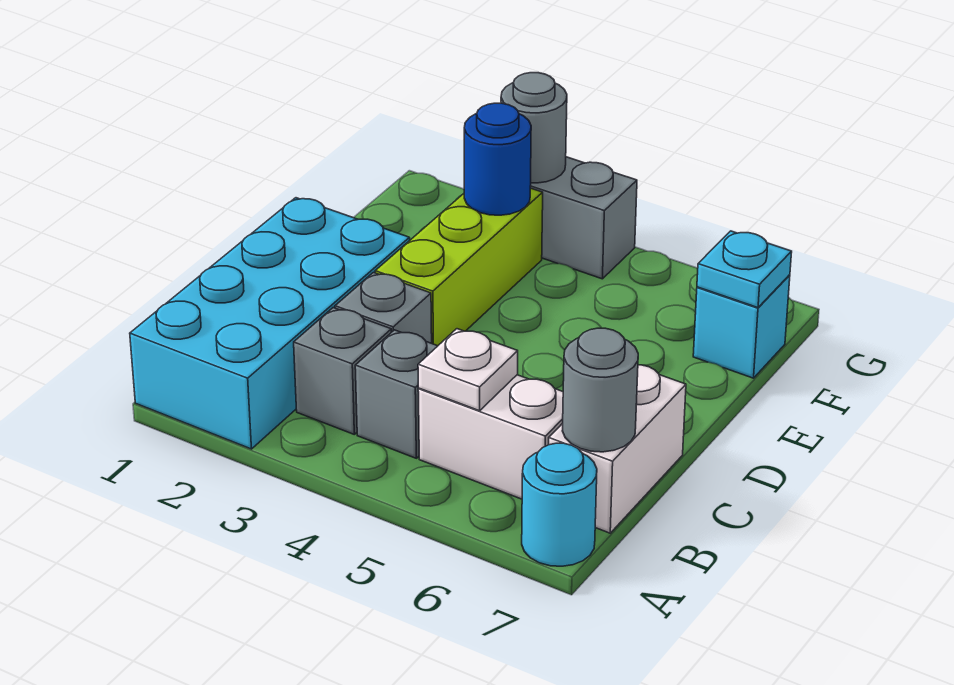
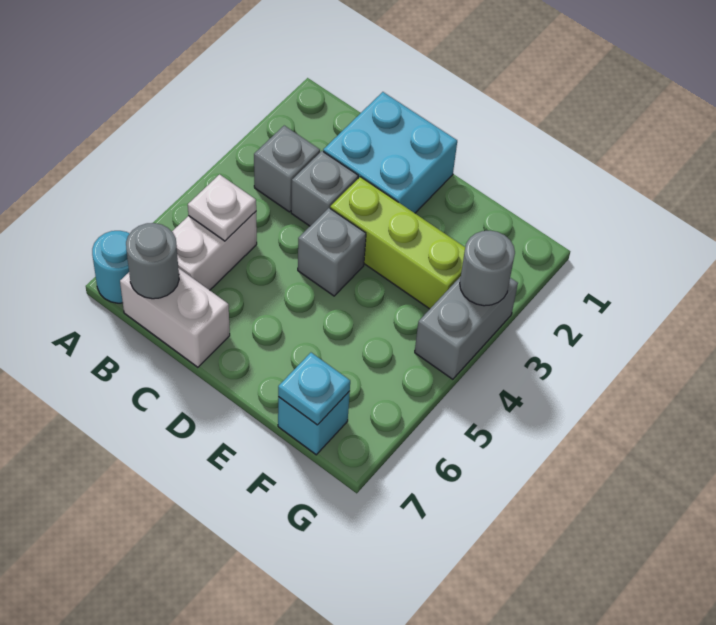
cyan 2x4 brick [130,198,410,449] -> cyan 2x2 brick [323,92,457,213]
grey 1x1 brick [355,330,437,458] -> grey 1x1 brick moved to [298,208,366,296]
blue 1x1 round brick [464,103,531,215] -> none

